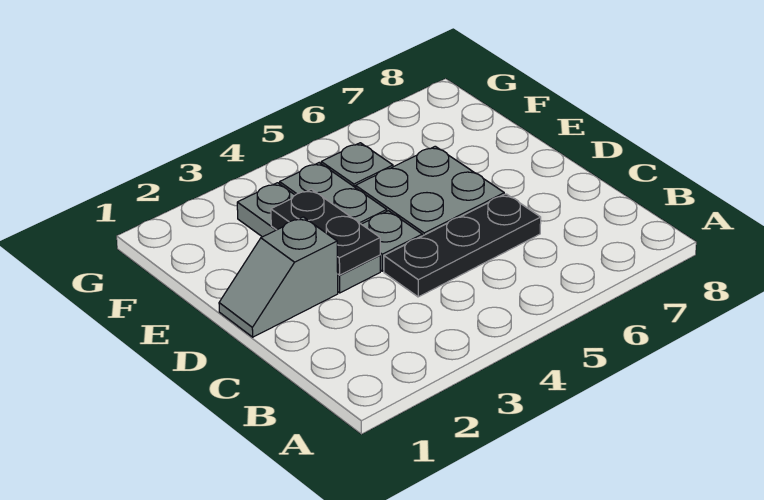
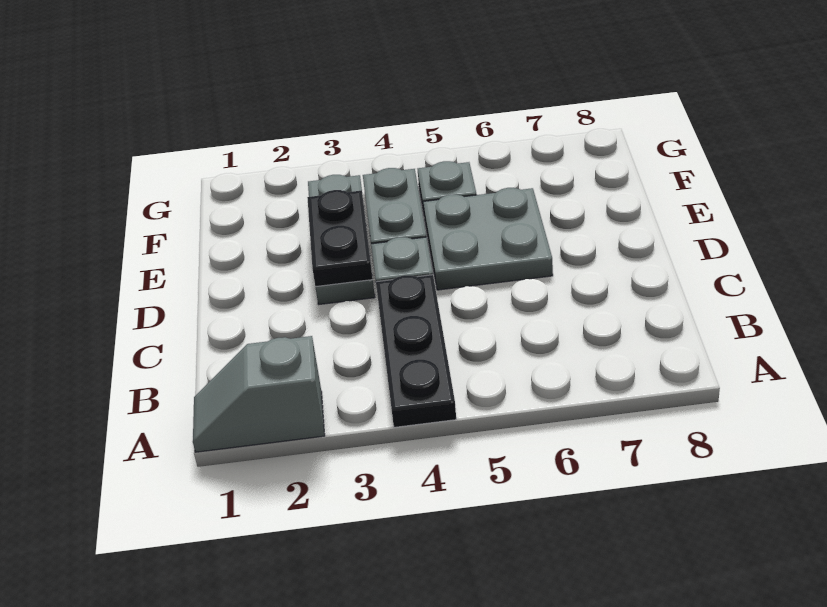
black 1x3 plate [384,194,541,297] -> black 1x3 plate turned to [376,275,456,427]
grey 1x2 slope [219,217,338,337] -> grey 1x2 slope moved to [193,336,325,452]

